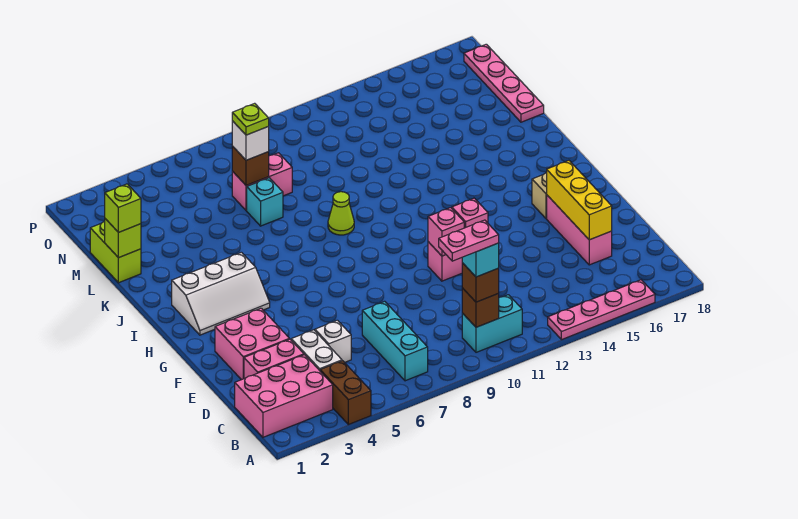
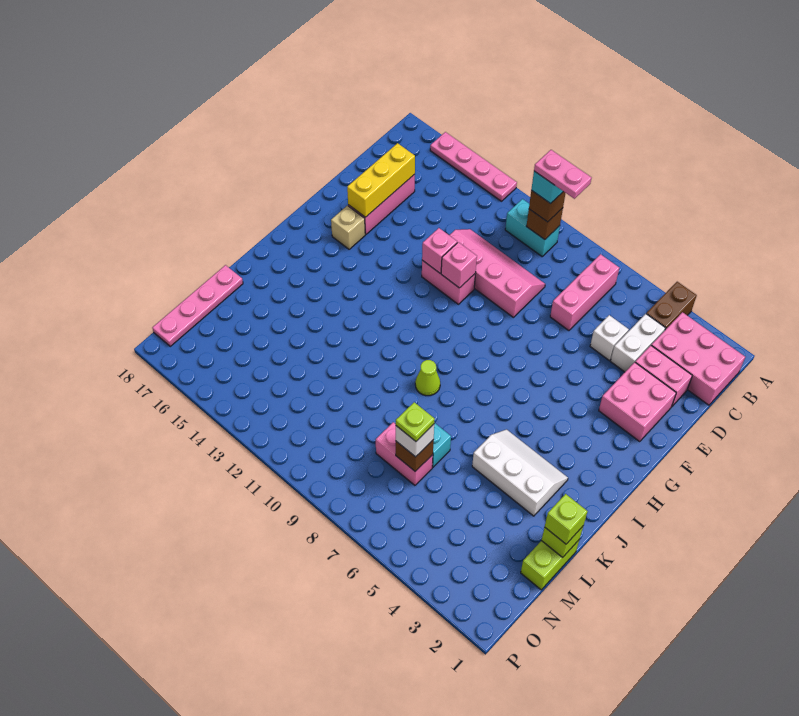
cyan 1x3 brick [362,301,428,381] -> pink 1x3 brick [550,254,619,331]
none -> pink 2x4 slope [449,229,545,317]
white 2x3 slope [172,252,270,335] -> white 2x3 slope moved to [472,430,568,516]

